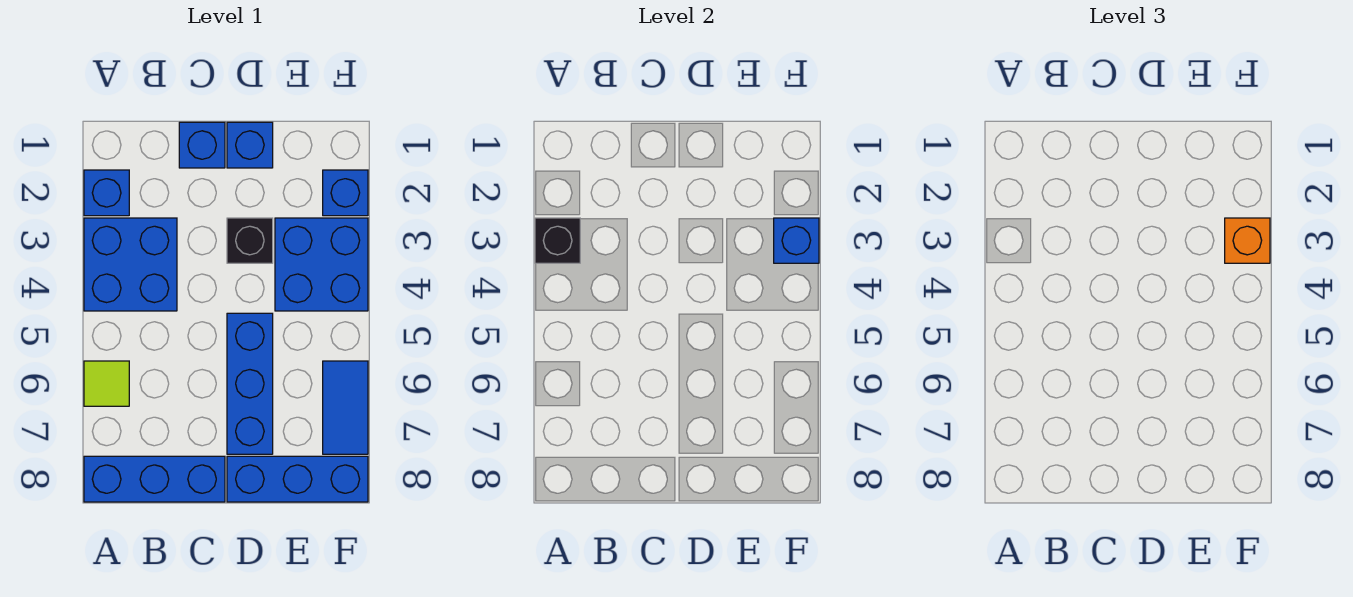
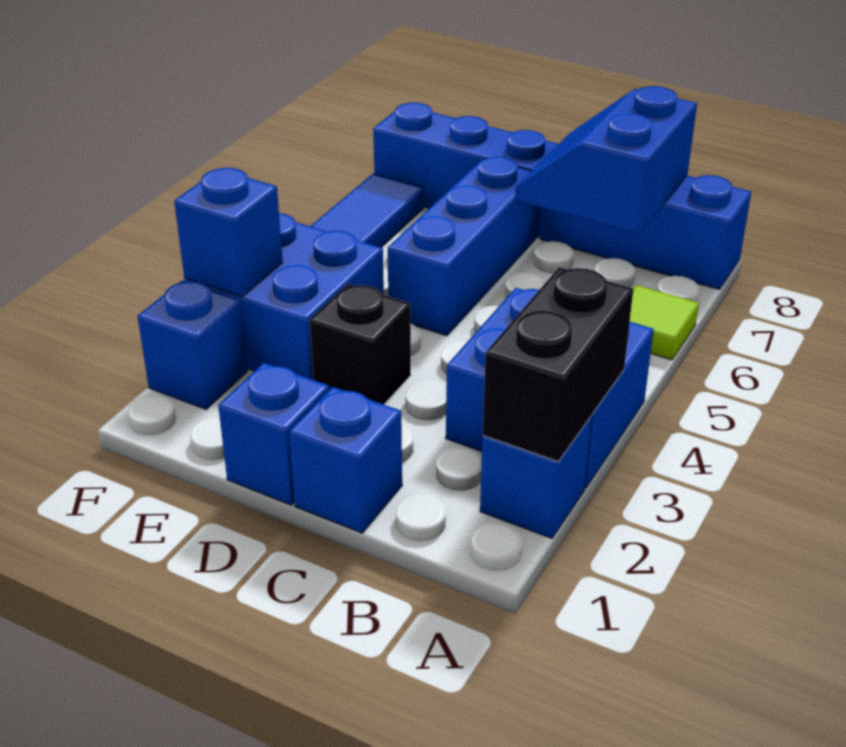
black 1x1 brick [535,218,580,263] -> black 1x2 brick [483,267,633,461]
none -> blue 2x2 slope [515,86,697,234]
orange 1x1 brick [1225,218,1270,263] -> none

